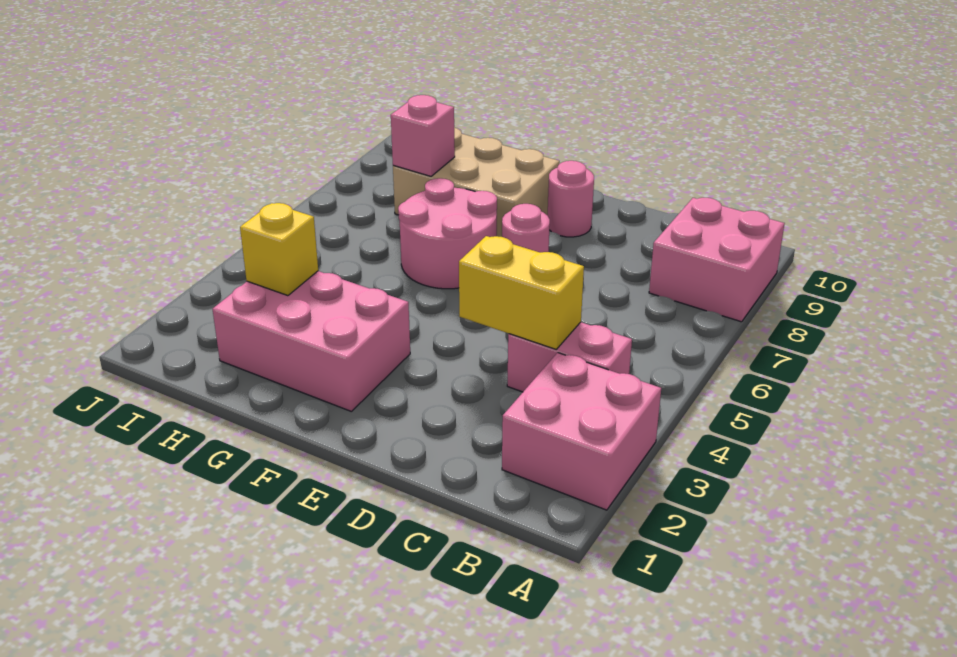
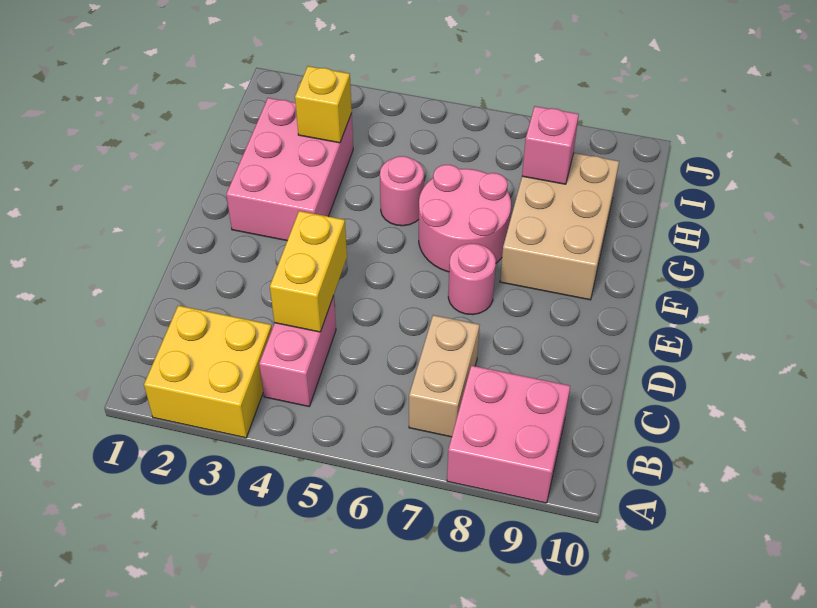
pink 2x2 brick [502,353,661,510] -> yellow 2x2 brick [144,306,272,438]
none -> tan 1x2 brick [409,315,480,437]
pink 1x1 round brick [548,161,594,237] -> pink 1x1 round brick moved to [380,156,424,226]

